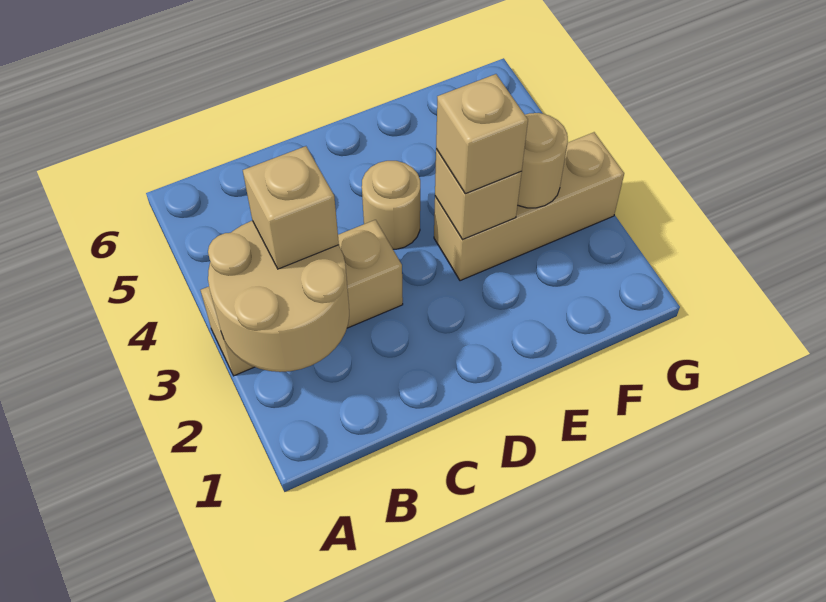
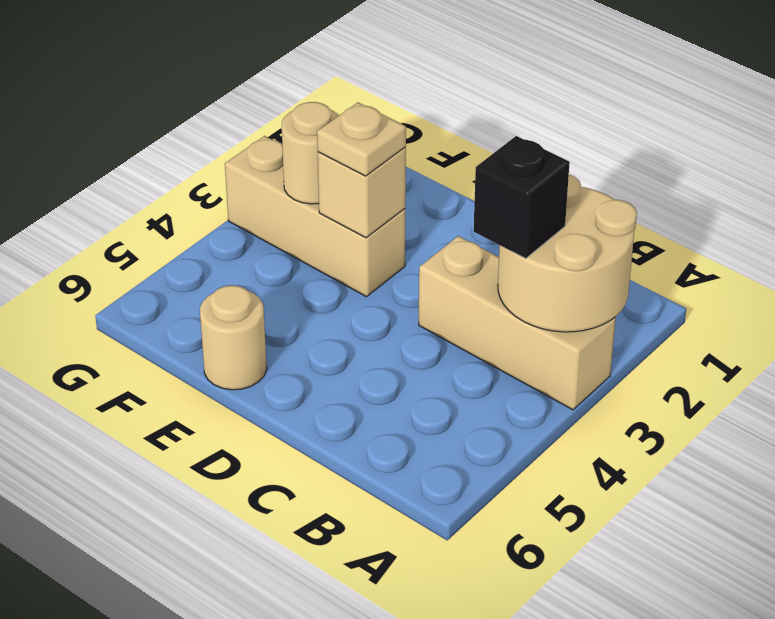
tan 1x1 brick [243,146,339,269] -> black 1x1 brick [474,136,570,258]
tan 1x1 round brick [362,161,420,249] -> tan 1x1 round brick moved to [200,286,267,390]
tan 1x1 brick [436,74,528,194] -> tan 1x1 plate [317,103,406,176]

